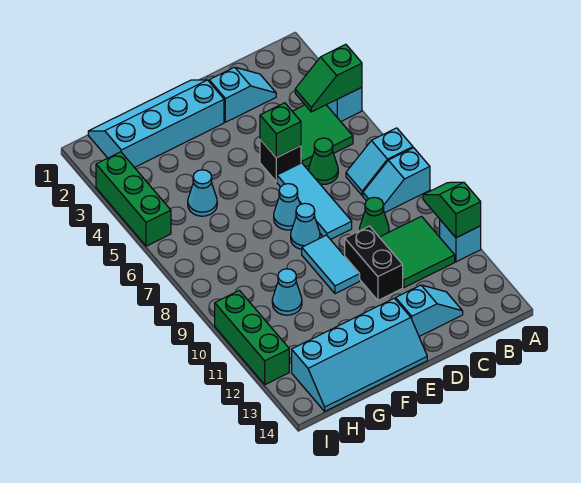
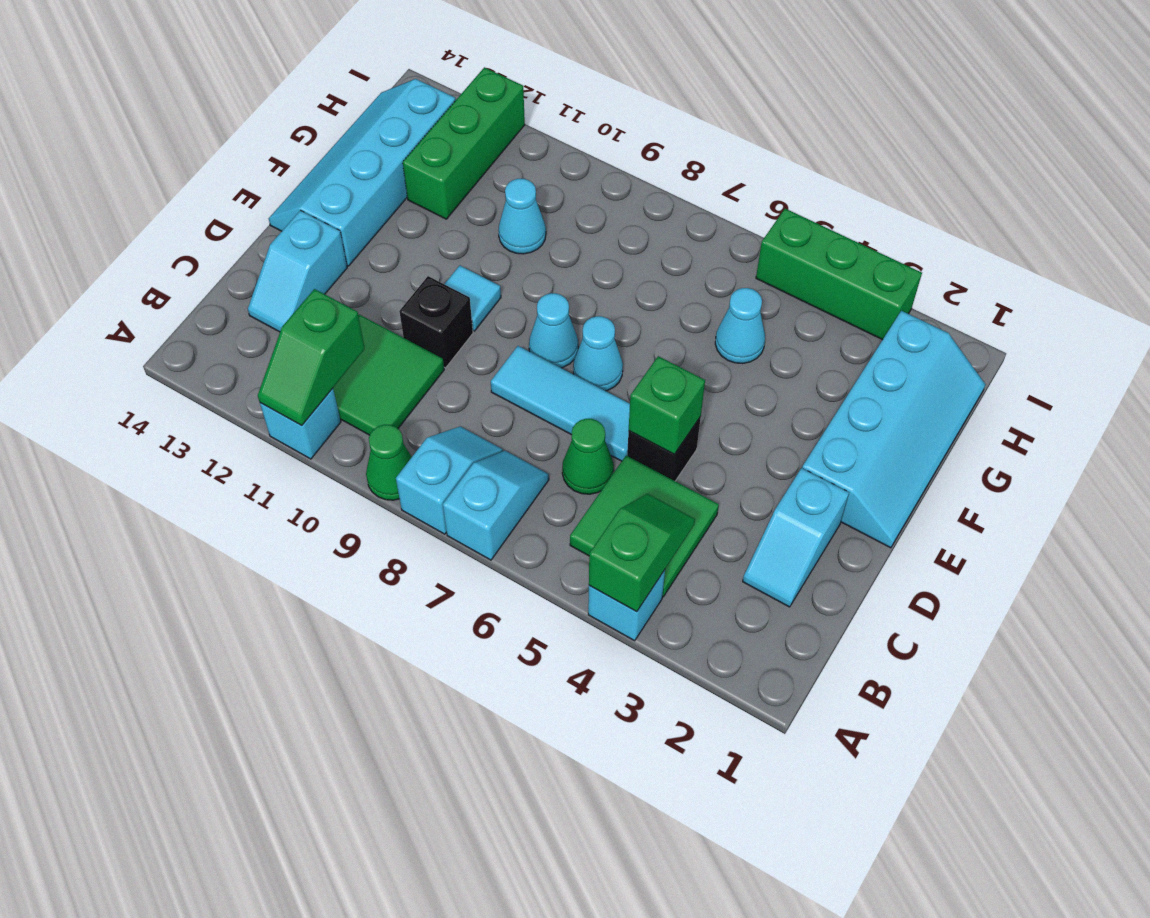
green 1x2 slope [423,182,481,238] -> green 1x2 slope turned to [258,289,365,425]
green 1x1 cone [360,197,389,237] -> green 1x1 cone moved to [366,425,412,500]
black 1x2 brick [345,226,403,300] -> black 1x1 brick [399,276,473,368]
cyan 1x2 tile [302,235,360,294] -> cyan 1x1 tile [445,265,501,331]
green 1x3 brick [215,290,289,385] -> green 1x3 brick turned to [403,67,525,219]

